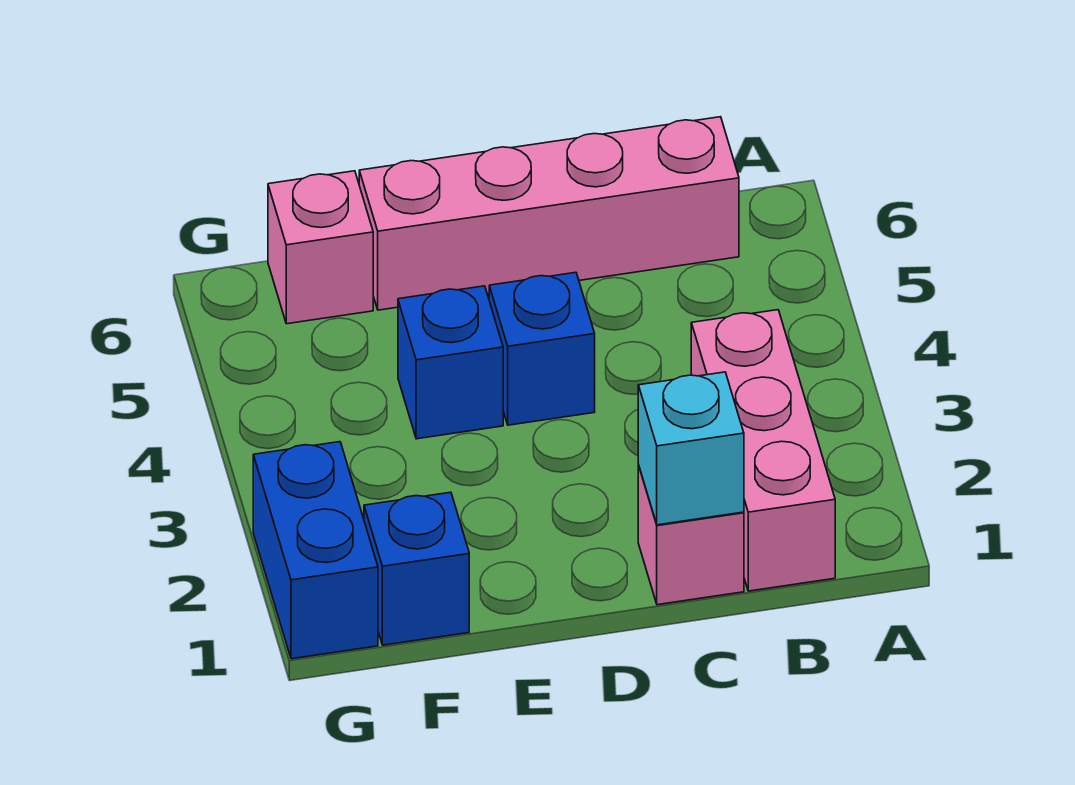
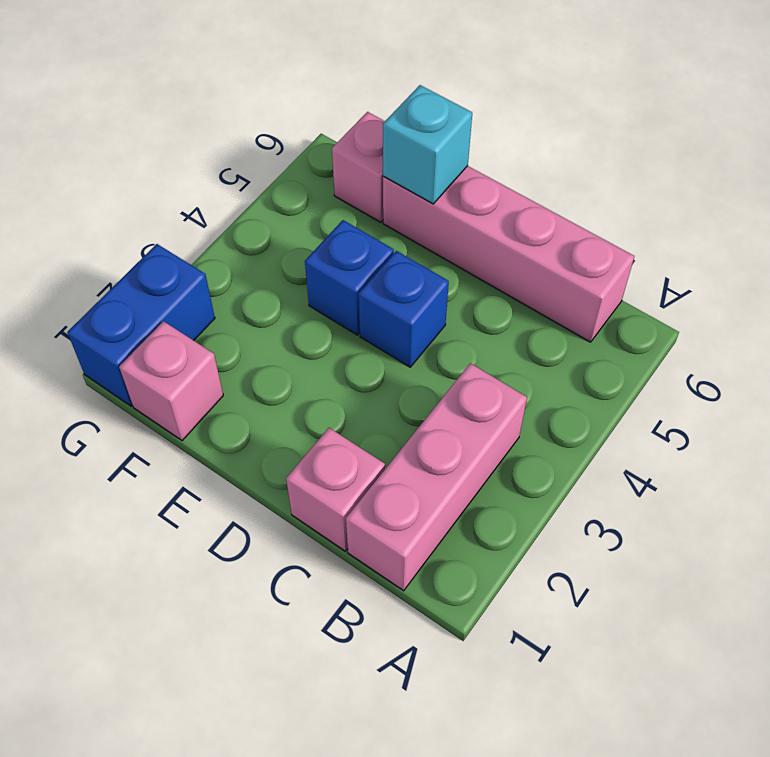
cyan 1x1 brick [638,372,744,525] -> cyan 1x1 brick moved to [383,85,472,204]
blue 1x1 brick [364,492,469,645] -> pink 1x1 brick [119,321,223,441]

